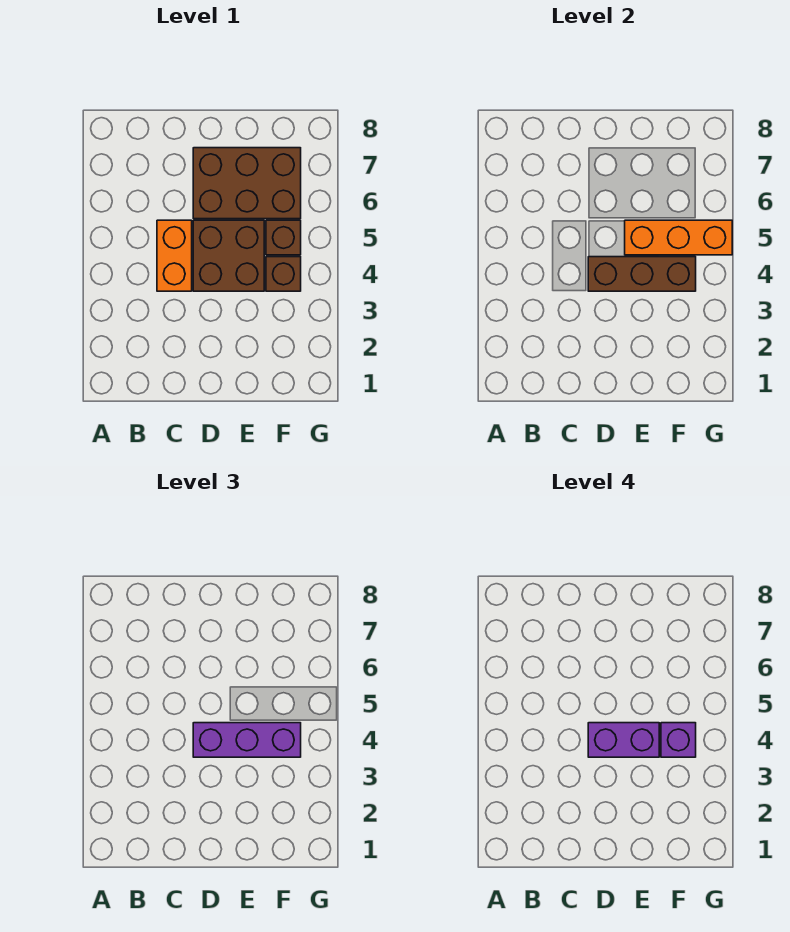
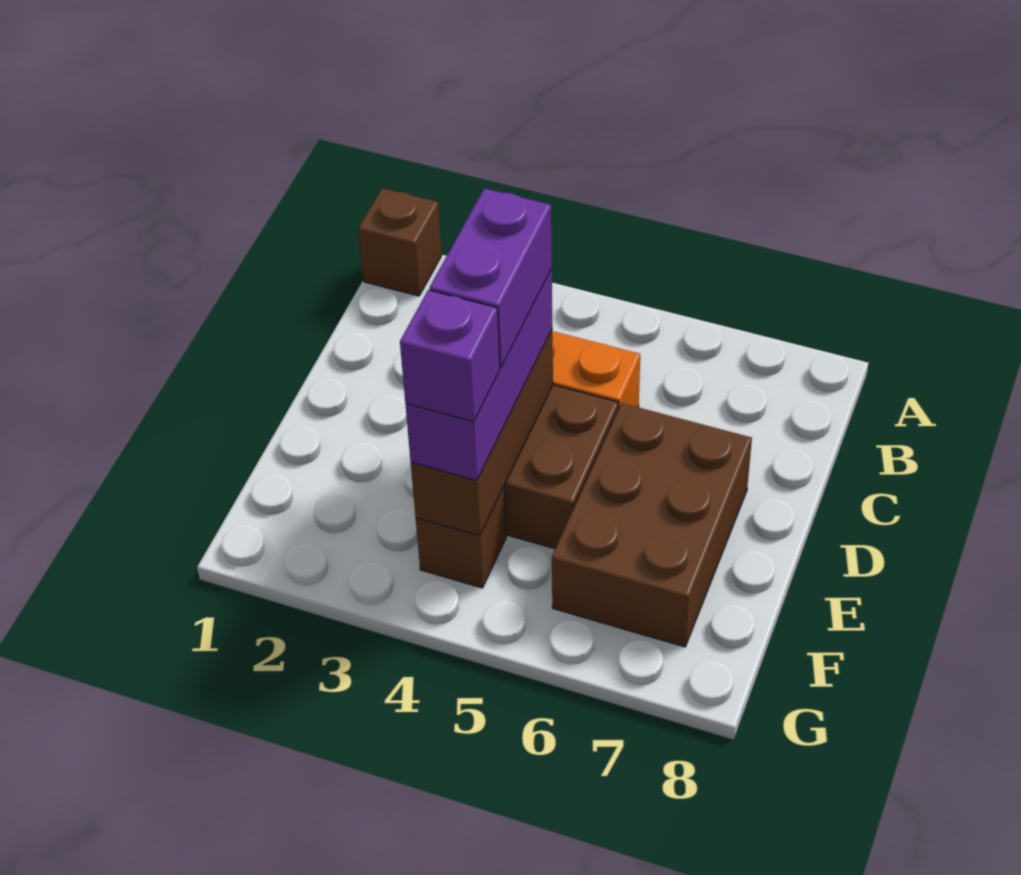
orange 1x3 brick [625,220,732,255] -> none
brown 1x1 brick [266,220,301,255] -> brown 1x1 brick moved to [358,188,442,296]

